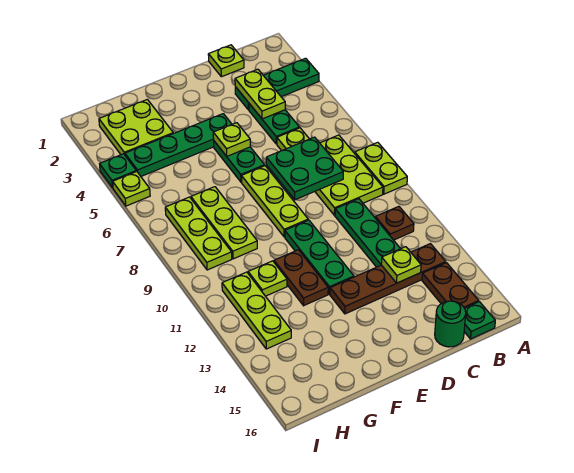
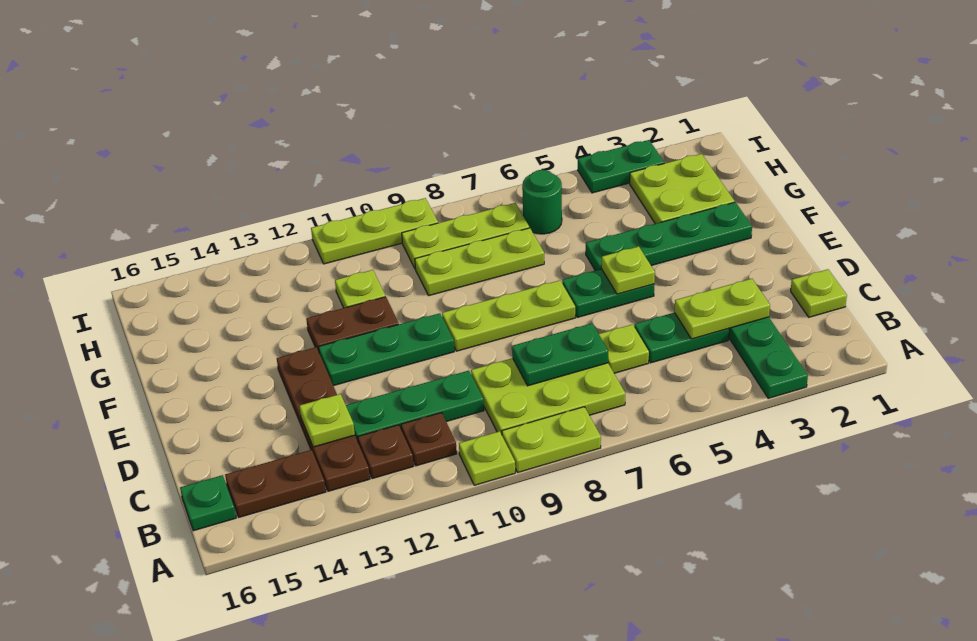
none -> brown 1x1 plate [358,425,413,479]
green 2x2 plate [266,137,343,200] -> green 1x2 plate [512,323,608,386]
green 1x1 round brick [435,301,466,347] -> green 1x1 round brick moved to [522,170,562,234]
green 1x4 plate [125,114,232,176] -> green 1x4 plate turned to [586,202,752,271]
lime 1x3 plate [222,272,291,349] -> lime 1x3 plate moved to [311,198,438,264]
green 1x1 plate [100,154,136,188] -> green 1x2 plate [578,140,664,193]
lime 1x1 plate [113,171,150,206] -> lime 1x1 plate moved to [459,431,515,485]

